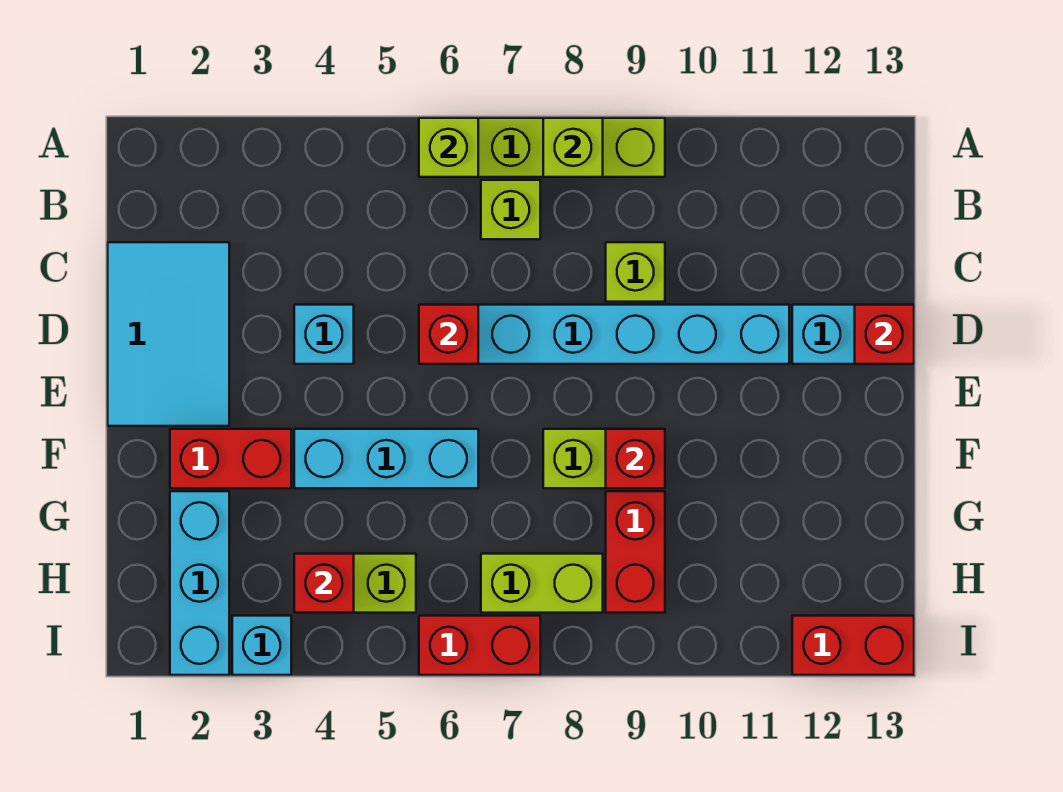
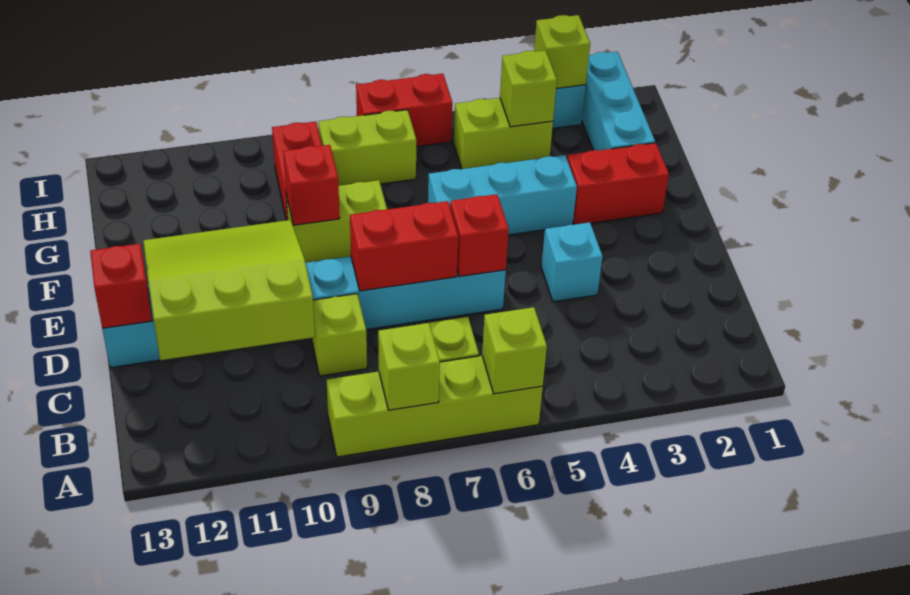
cyan 2x3 tile [108,242,229,426] -> none
none -> lime 3x3 slope [143,220,315,360]
red 1x1 brick [294,554,354,613] -> lime 1x1 brick [500,50,557,127]
none -> lime 1x1 brick [534,15,590,88]
red 1x2 brick [792,616,914,675] -> red 1x2 brick moved to [350,201,458,291]

